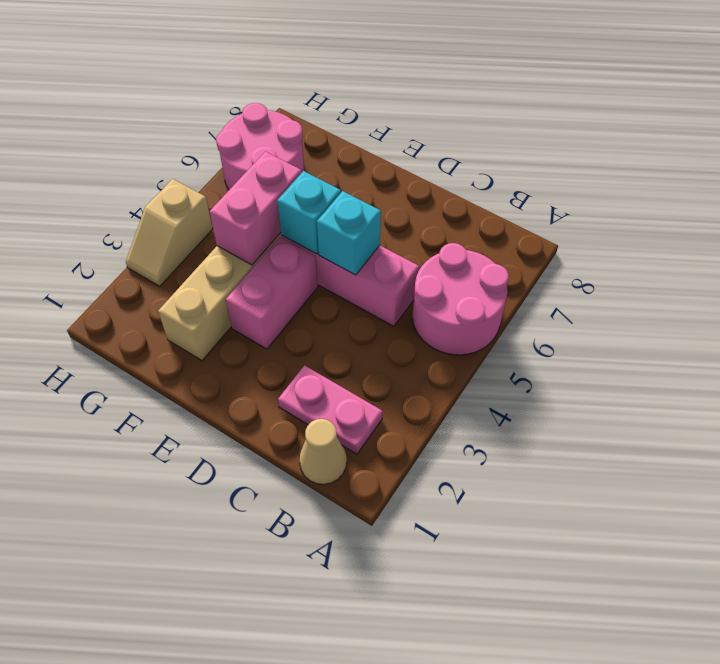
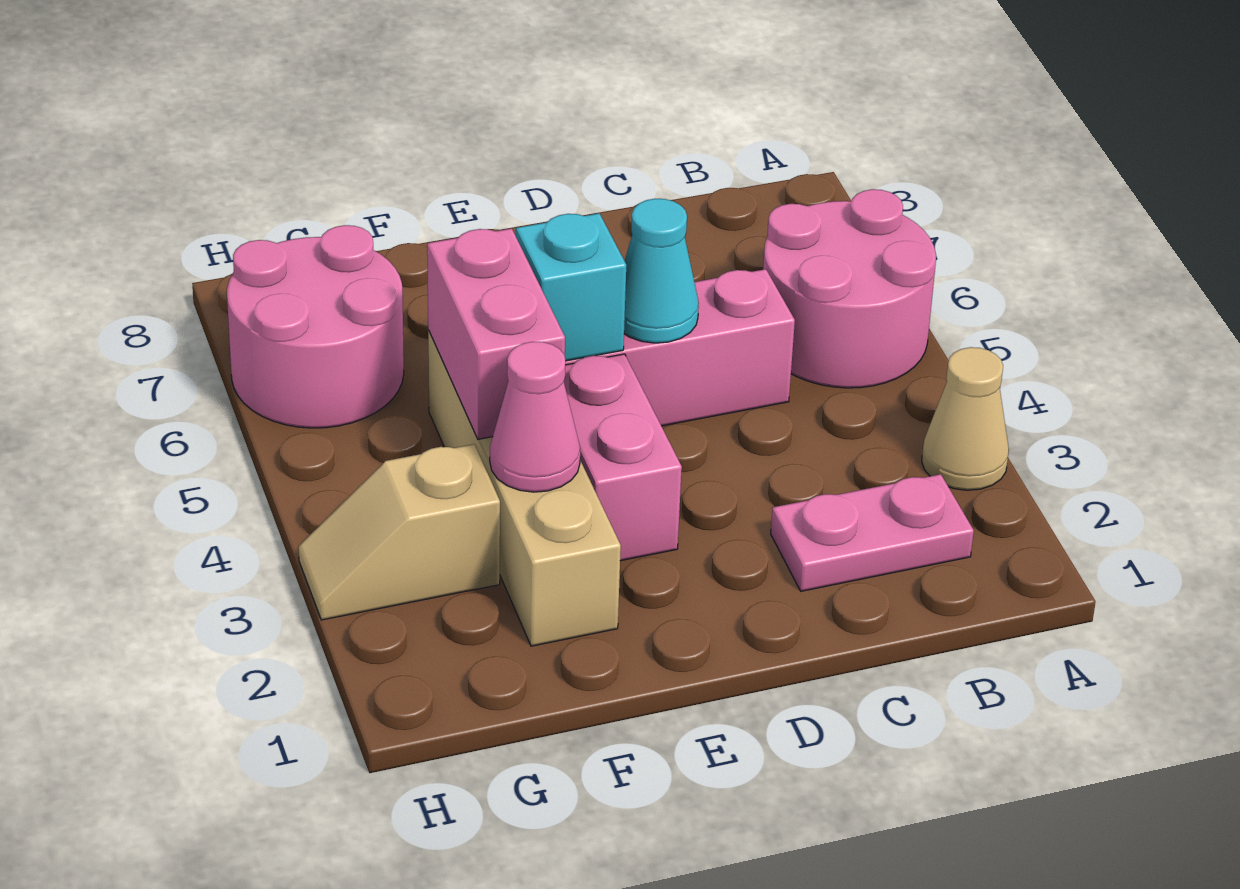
tan 1x1 cone [299,419,347,484] -> tan 1x1 cone moved to [922,347,1009,490]
cyan 1x1 brick [317,191,381,275] -> cyan 1x1 cone [624,199,699,343]
none -> pink 1x1 cone [490,342,580,492]
tan 1x2 slope [126,179,213,286] -> tan 1x2 slope turned to [299,444,500,620]

